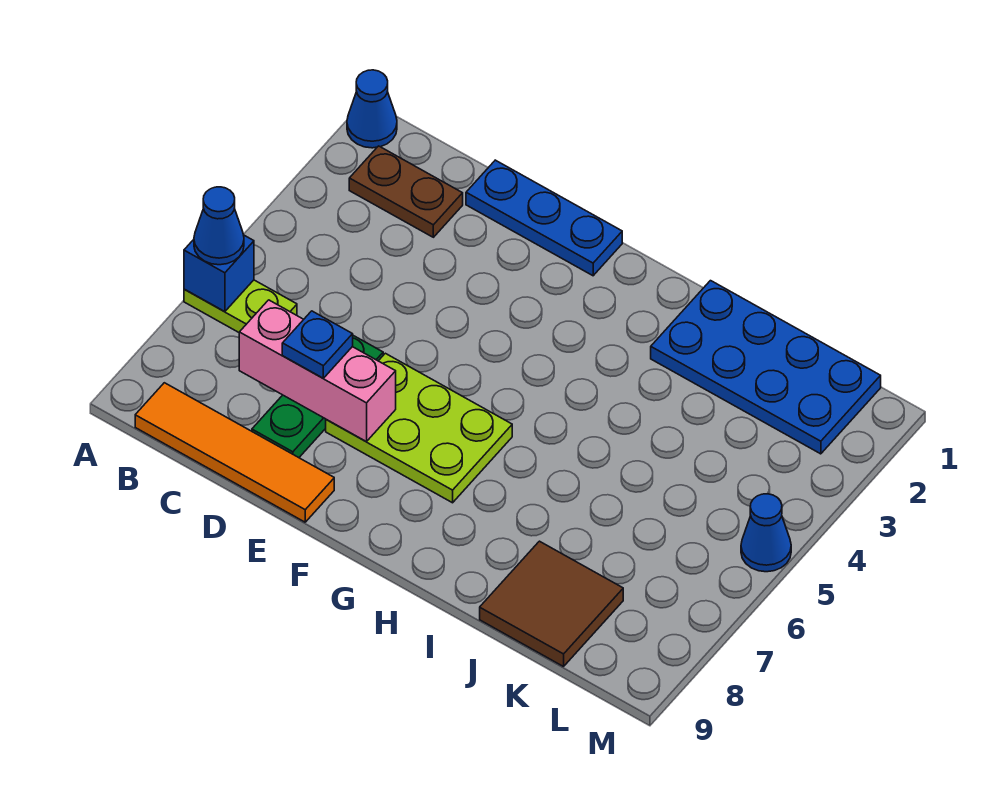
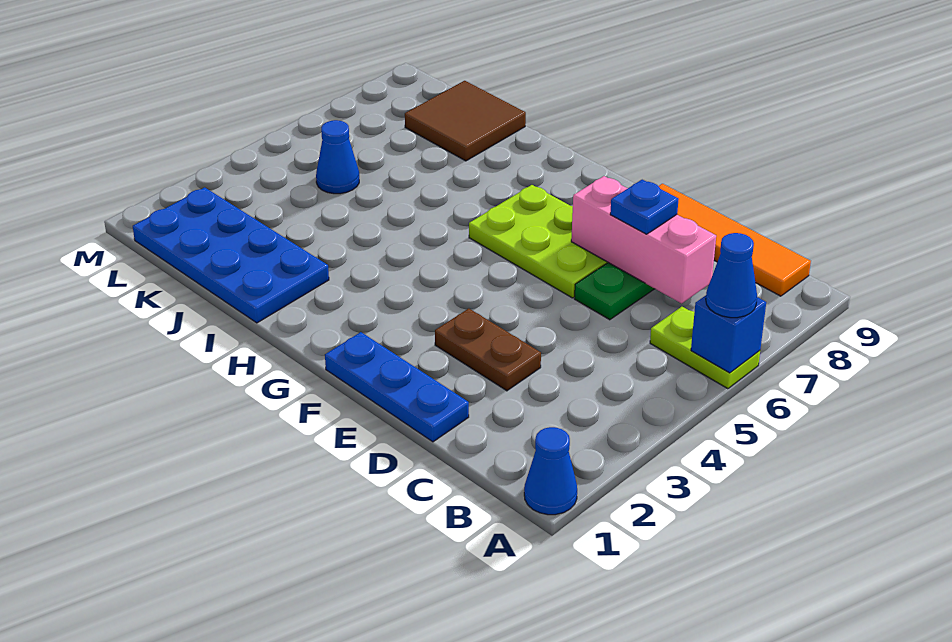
brown 1x2 plate [349,146,463,237] -> brown 1x2 plate moved to [435,308,541,391]
blue 1x1 cone [741,494,791,572] -> blue 1x1 cone moved to [316,120,359,194]

